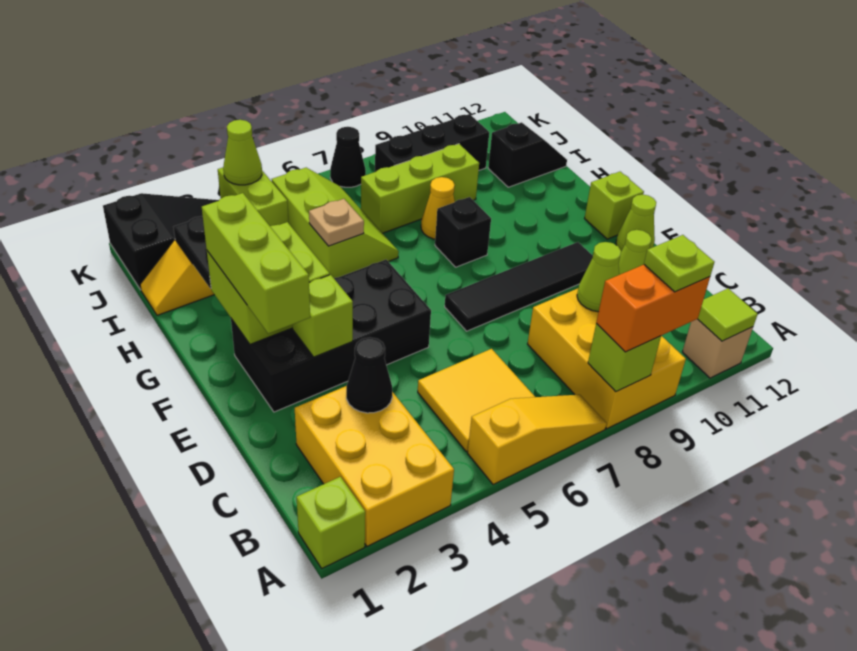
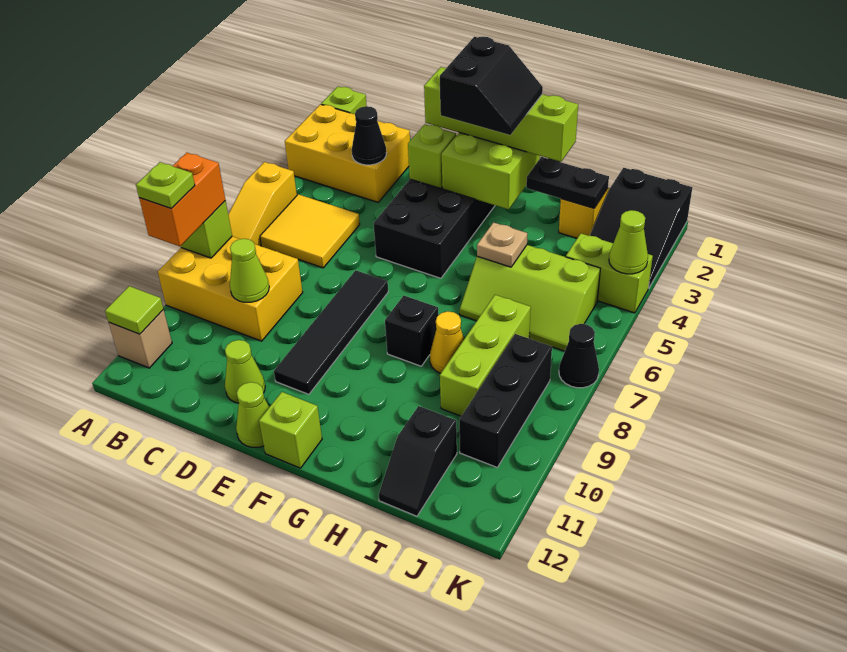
lime 1x3 brick [202,193,310,334] -> lime 1x4 brick [424,67,578,162]
none -> black 2x2 slope [440,37,543,135]

